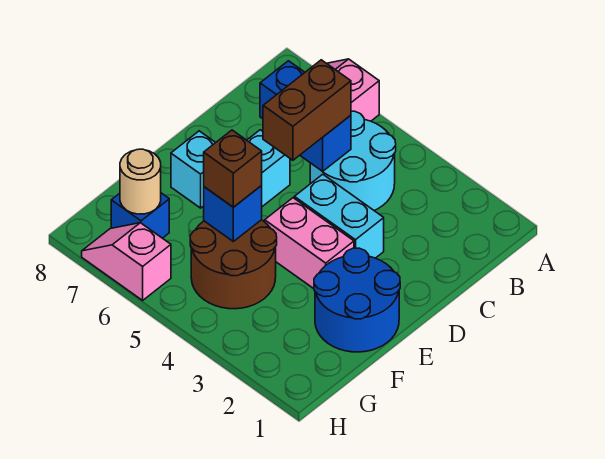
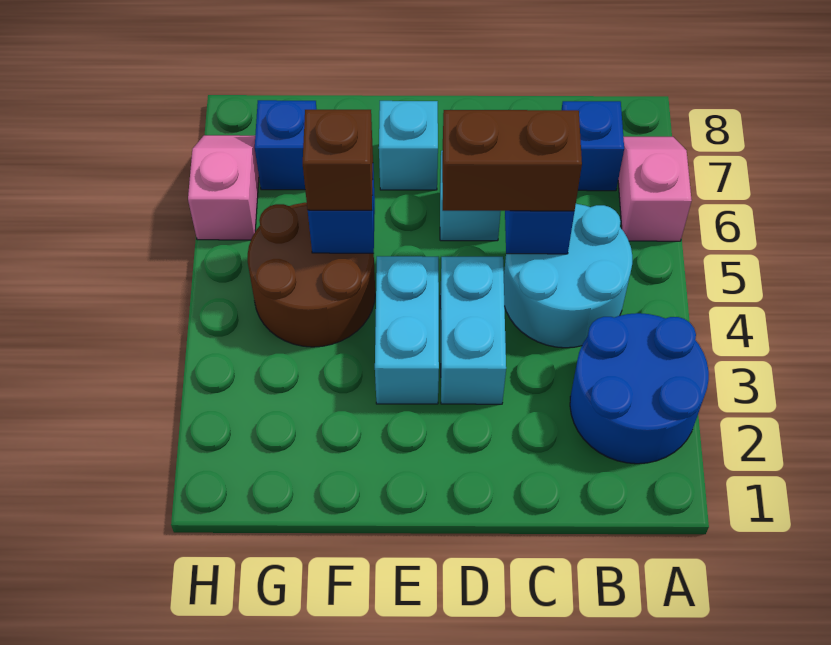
blue 2x2 round brick [314,248,400,352] -> blue 2x2 round brick moved to [570,313,709,464]
pink 1x2 brick [265,198,354,289] -> cyan 1x2 brick [375,256,439,404]
tan 1x1 round brick [120,149,161,214] -> none

